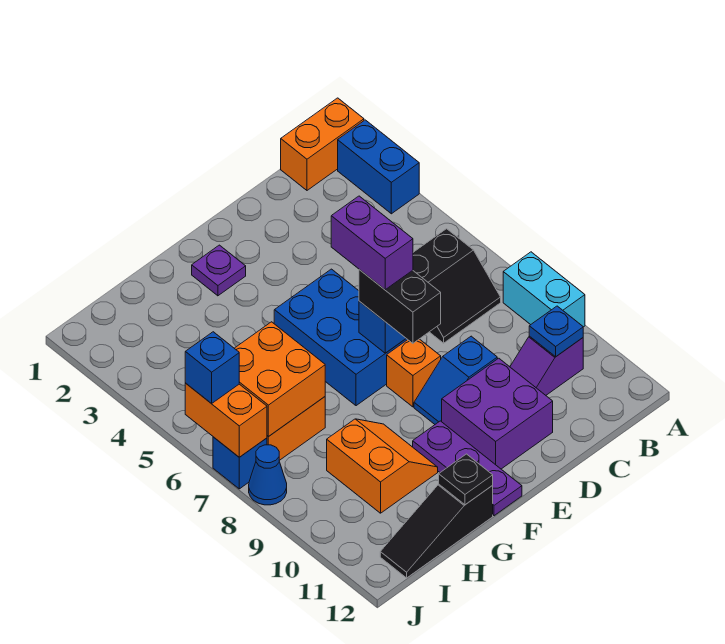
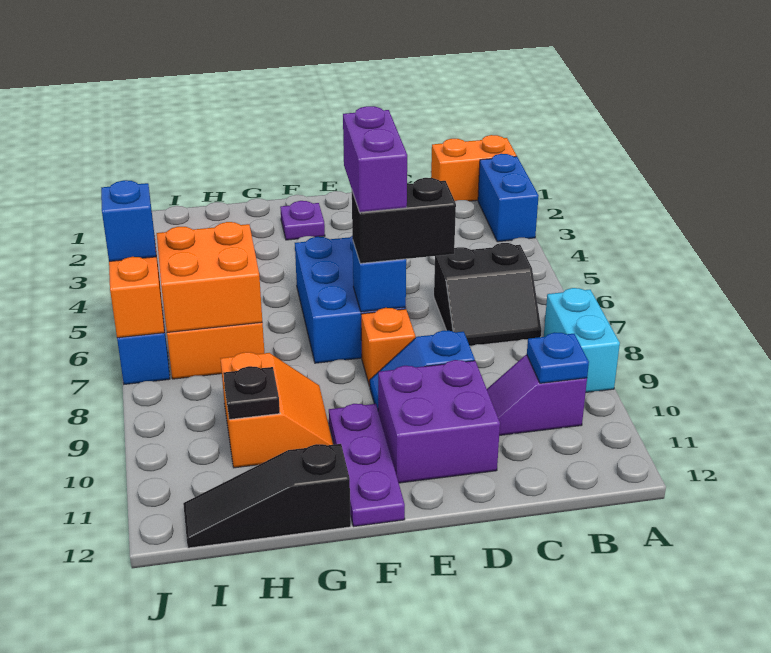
black 1x2 brick [359,270,441,343] -> black 1x2 brick turned to [352,178,456,263]
black 1x1 plate [439,454,493,505] -> black 1x1 plate moved to [223,366,280,419]
blue 1x1 cone [249,445,287,505] -> none

